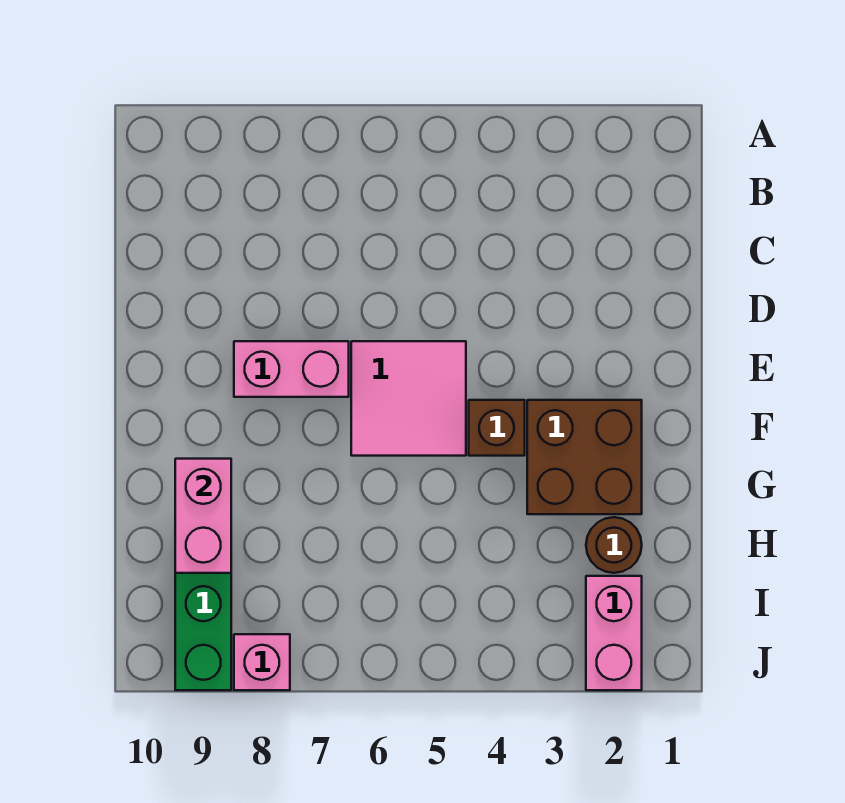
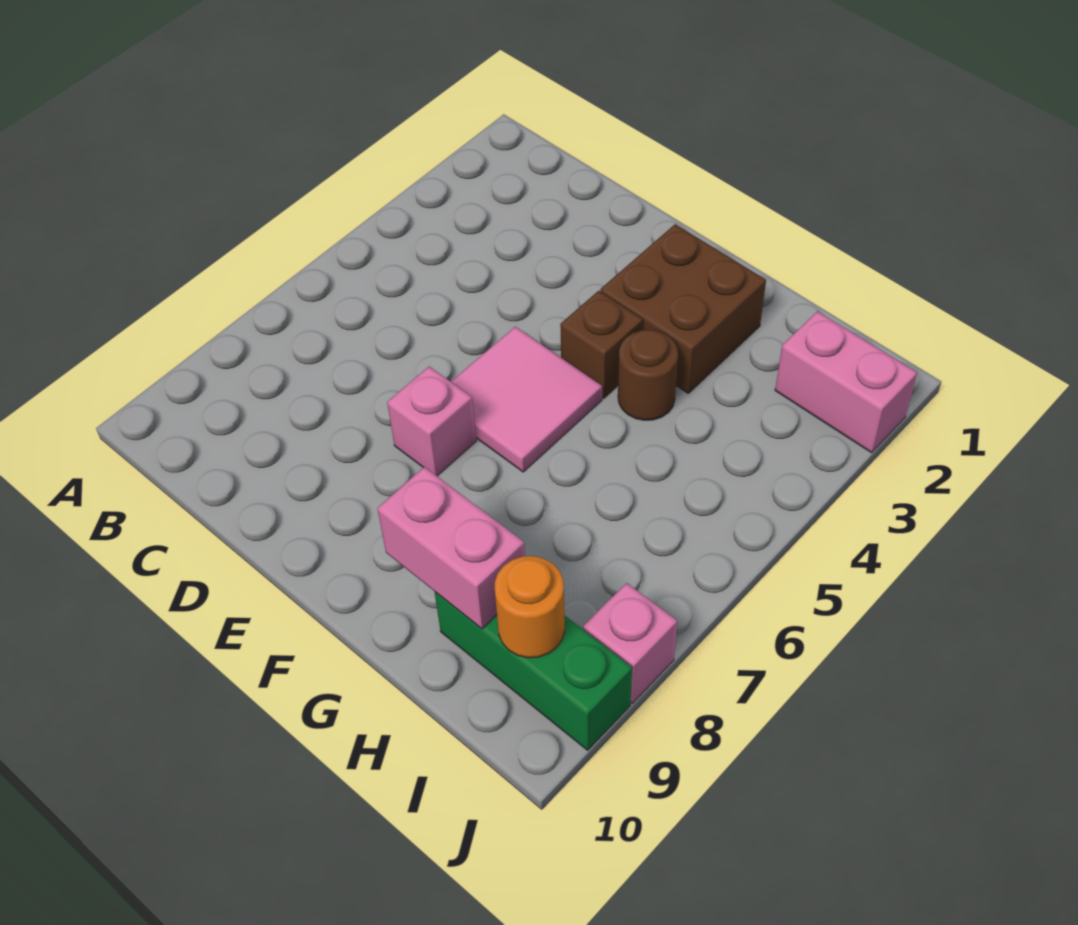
pink 1x2 brick [234,341,349,397] -> pink 1x1 brick [387,367,476,476]
brown 1x1 round brick [586,517,642,573] -> brown 1x1 round brick moved to [618,330,678,420]
none -> orange 1x1 round brick [495,556,565,658]

